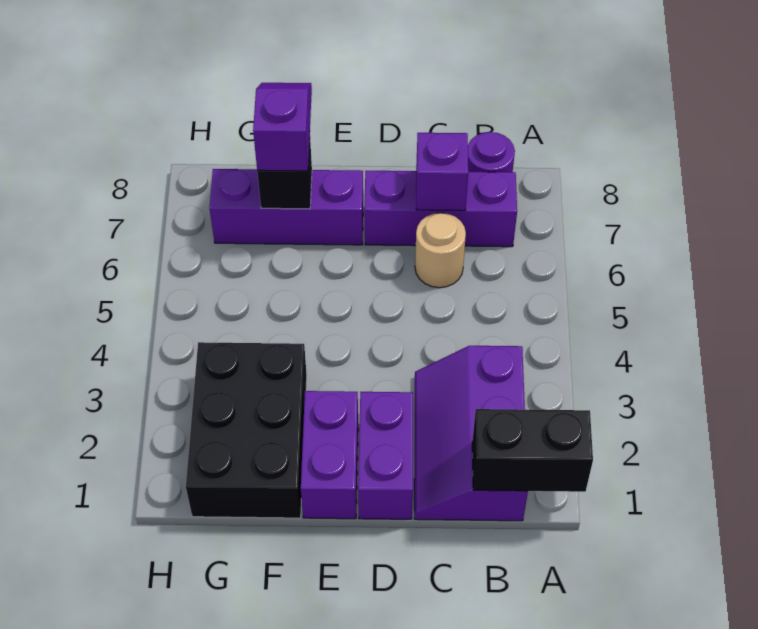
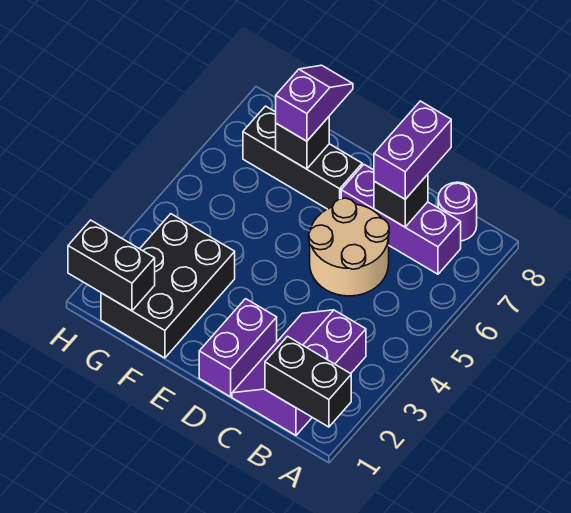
tan 1x1 round brick [415,213,466,288] -> tan 2x2 round brick [309,198,389,296]
purple 1x1 brick [416,133,468,211] -> black 1x1 brick [374,174,428,227]
purple 1x2 brick [301,391,358,519] -> purple 1x2 brick moved to [374,101,451,199]
purple 1x3 brick [209,169,363,245] -> black 1x3 brick [243,106,362,209]
none -> black 1x2 brick [68,220,155,311]

